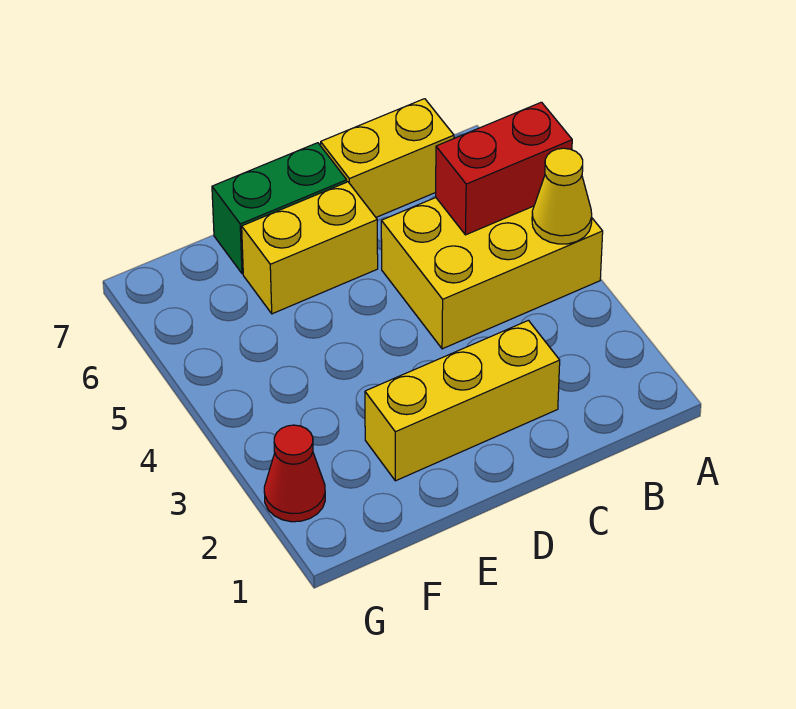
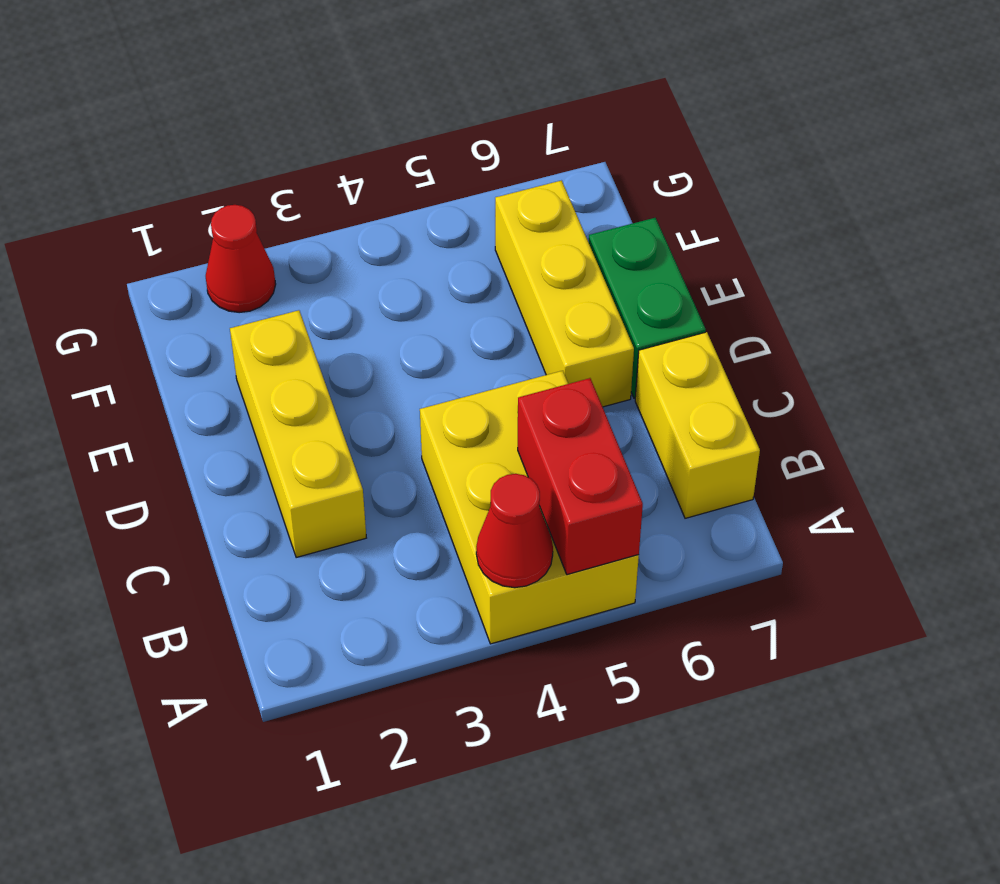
yellow 1x1 cone [532,148,592,244] -> red 1x1 cone [476,474,553,588]
yellow 1x2 brick [242,182,378,314] -> yellow 1x3 brick [495,181,634,407]

